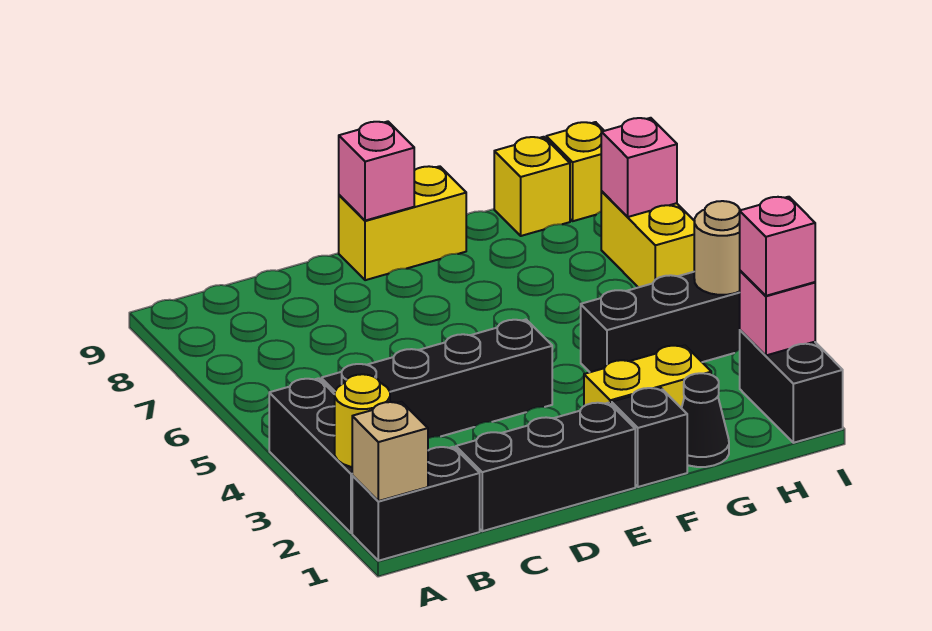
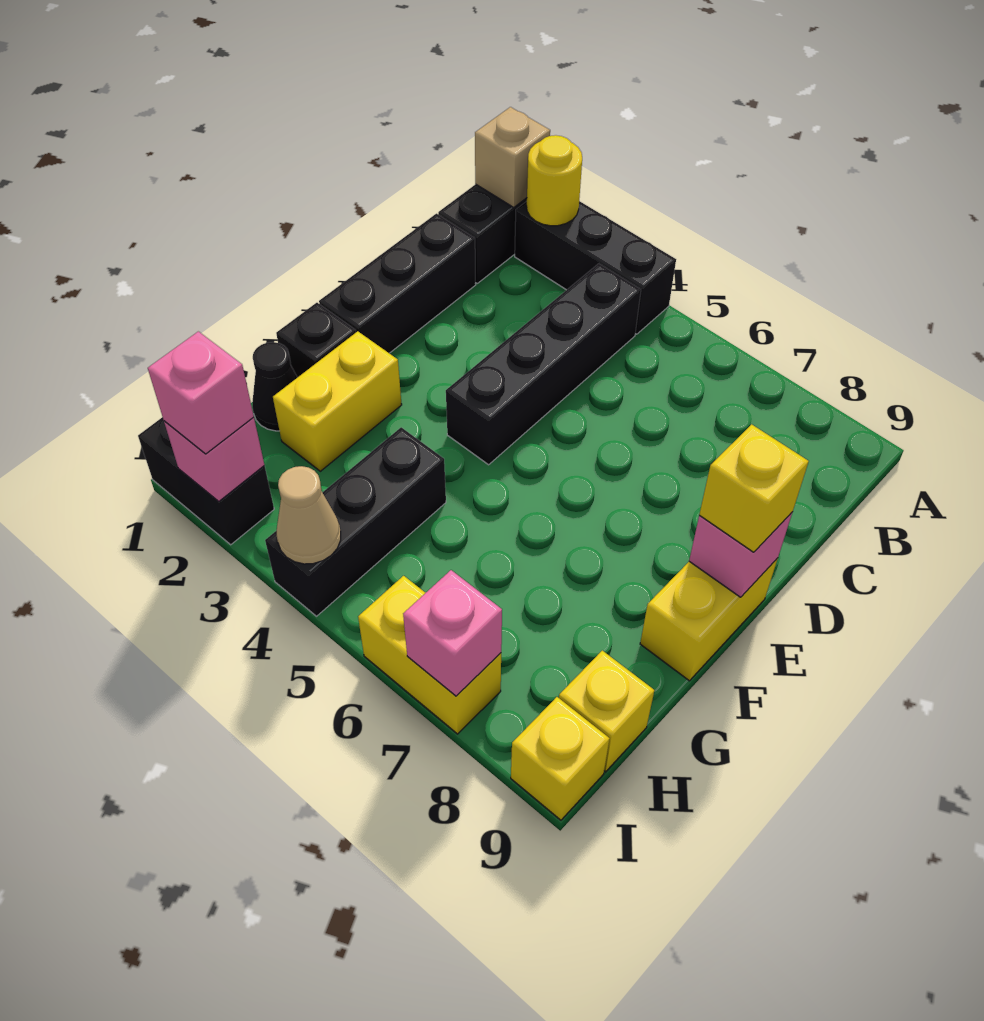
none -> yellow 1x1 brick [699,424,809,552]
tan 1x1 round brick [694,201,740,295] -> tan 1x1 cone [277,466,341,564]

